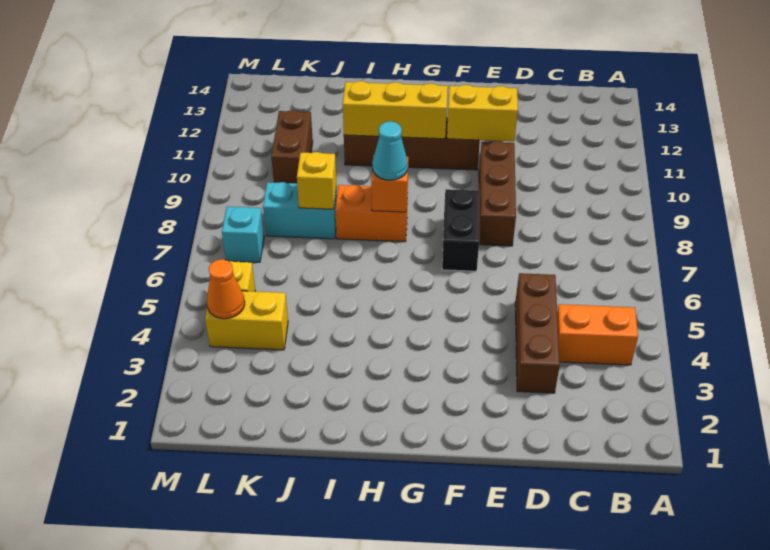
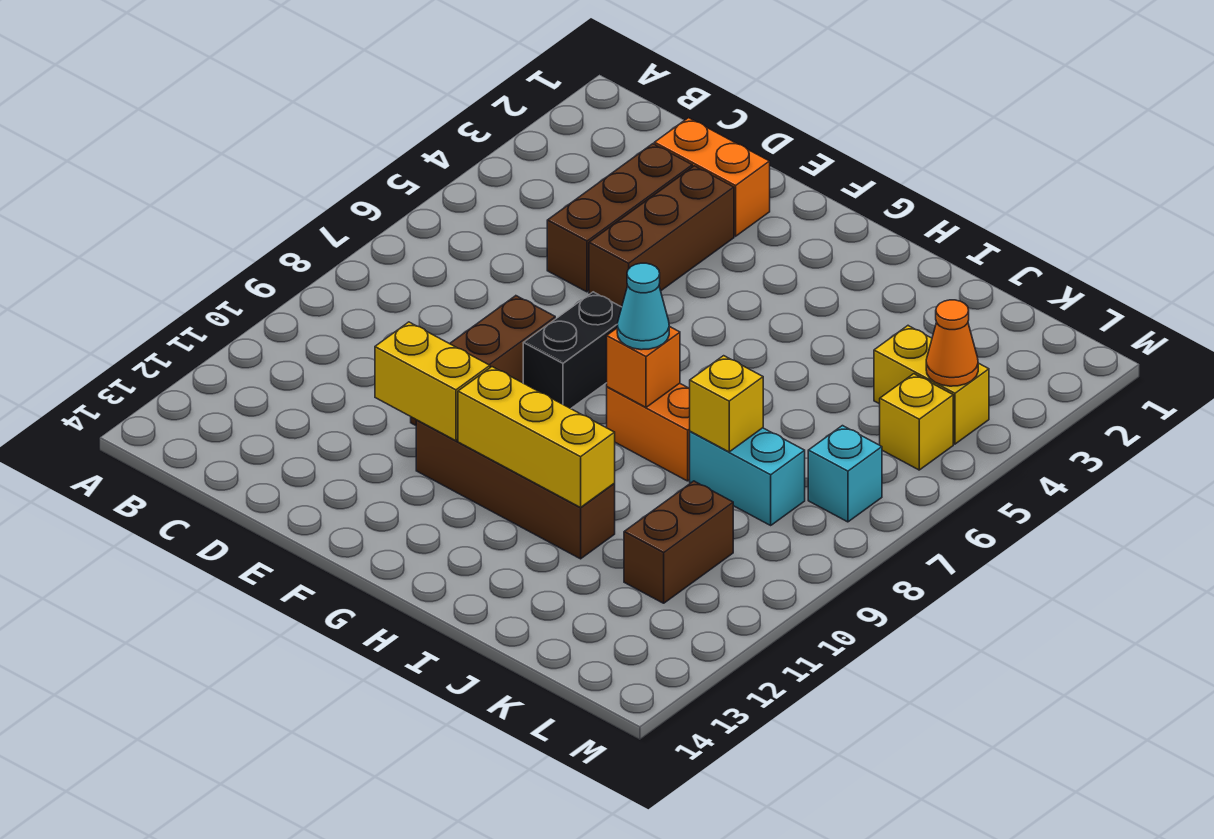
orange 1x2 brick [557,304,638,365] -> orange 1x2 brick moved to [654,118,770,236]
none -> brown 1x3 brick [589,166,734,307]

